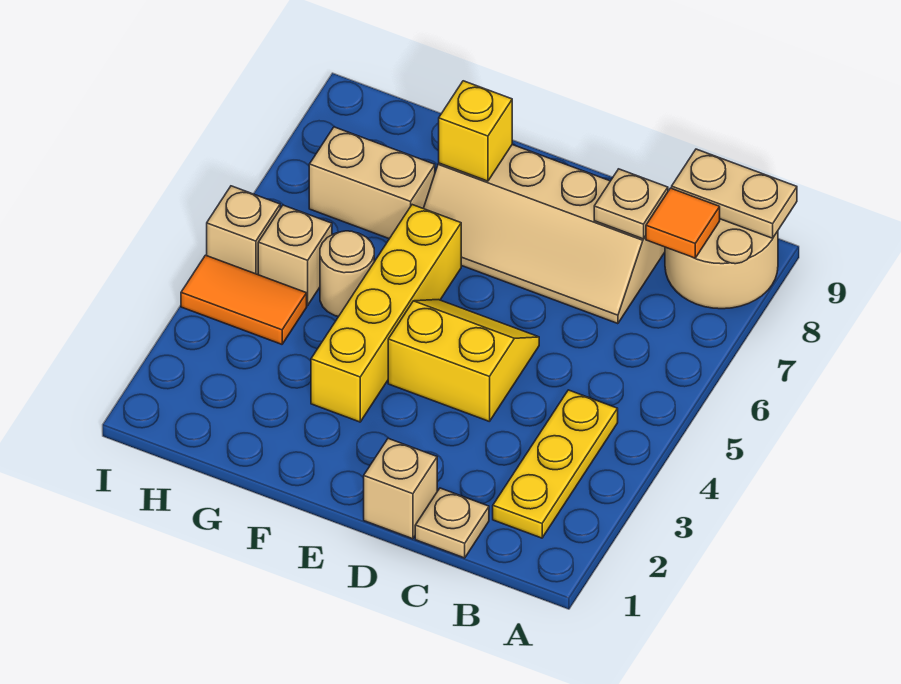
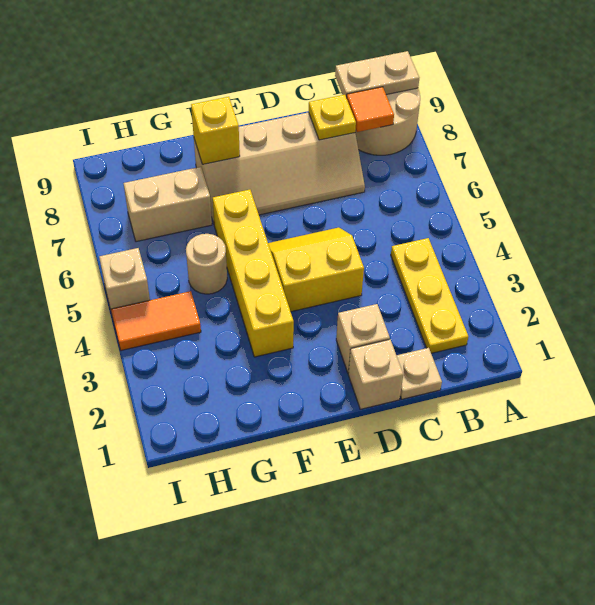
tan 1x1 plate [594,169,668,239] -> yellow 1x1 plate [309,95,356,140]
tan 1x1 brick [258,205,332,305] -> tan 1x1 brick moved to [336,304,390,373]

